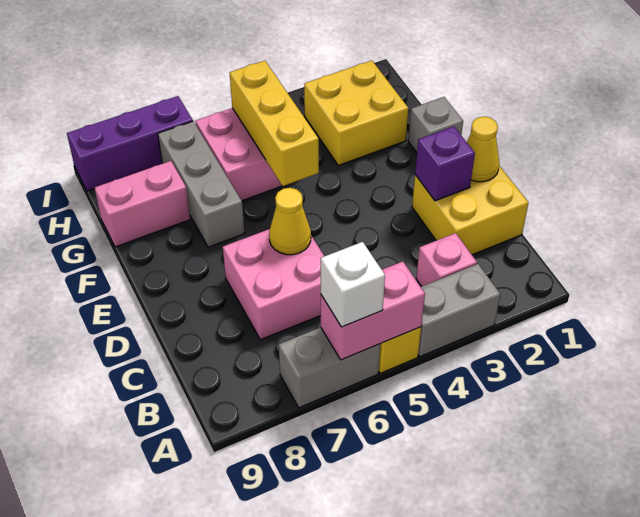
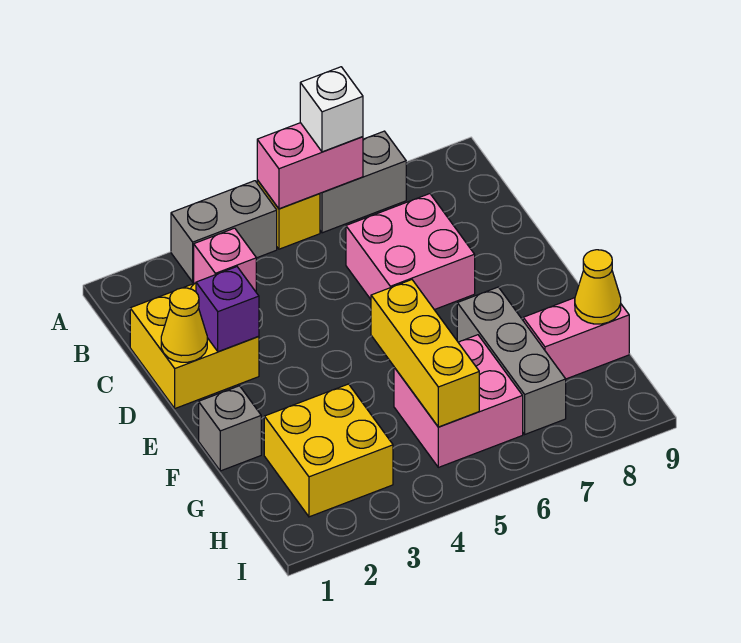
yellow 1x1 cone [269,188,311,255] -> yellow 1x1 cone moved to [575,250,621,324]
purple 1x3 brick [67,96,193,191] -> none

